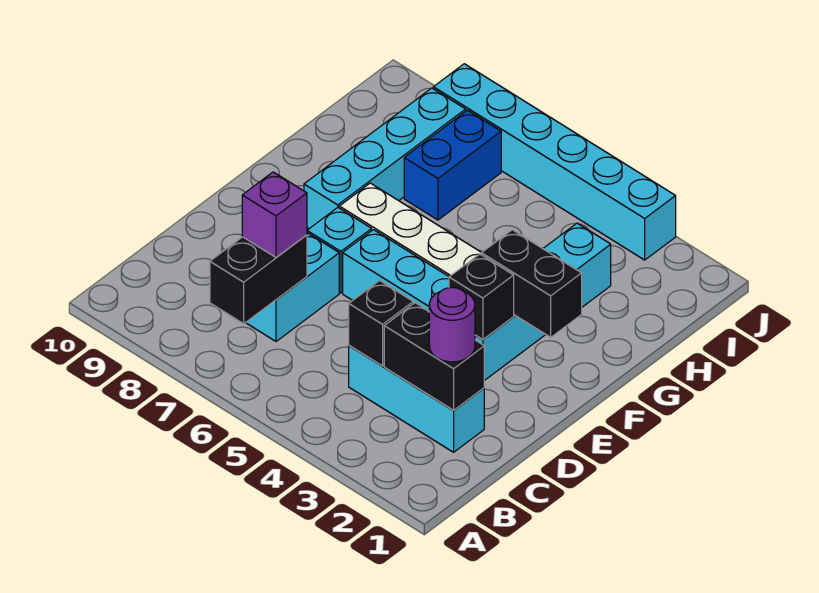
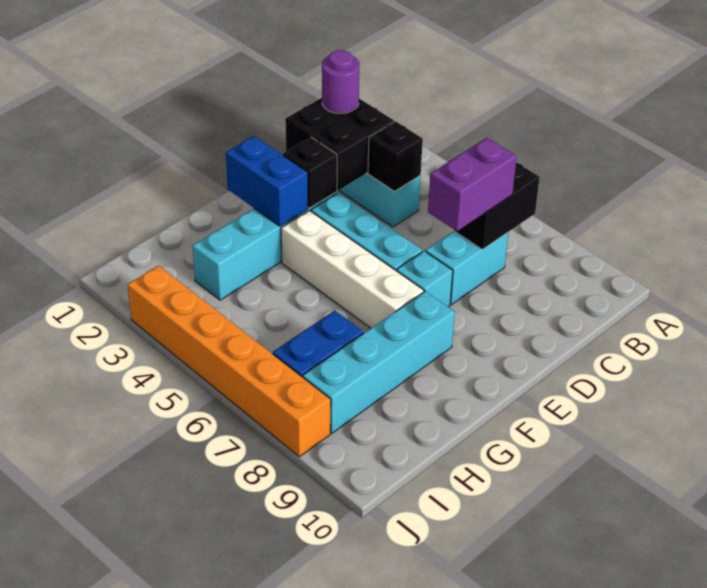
black 1x2 brick [384,303,484,410] -> black 2x2 brick [285,98,394,190]
purple 1x1 brick [242,172,307,257] -> purple 1x2 brick [428,138,517,231]
black 1x2 brick [481,230,582,337] -> blue 1x2 brick [226,136,308,226]
cyan 1x6 brick [433,64,676,260] -> orange 1x6 brick [128,266,331,457]

